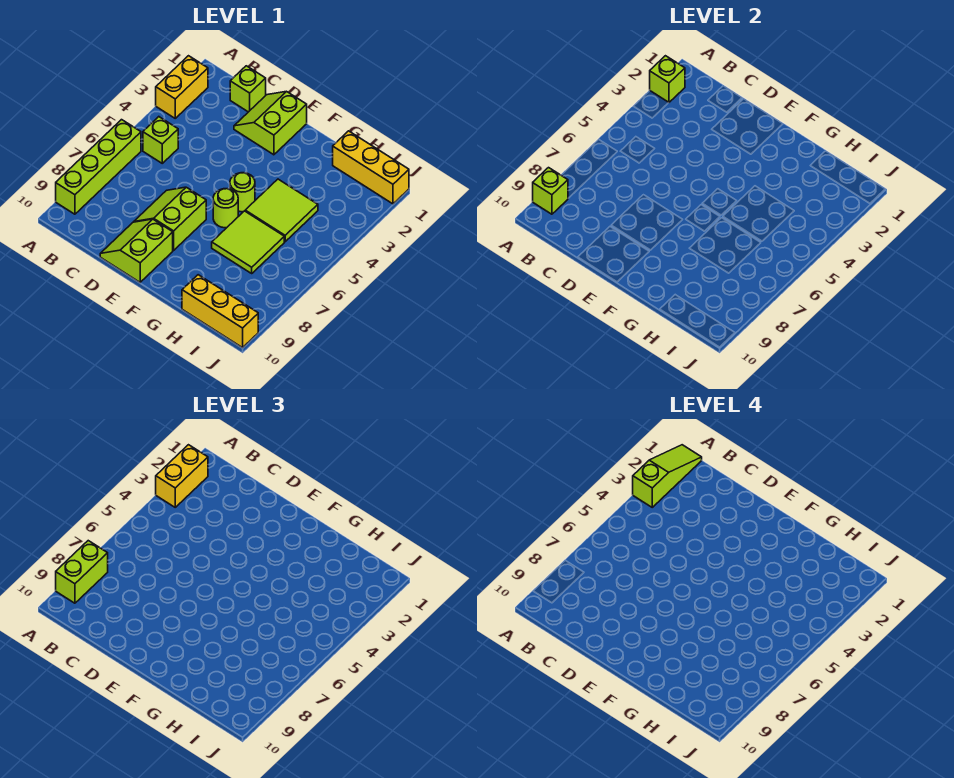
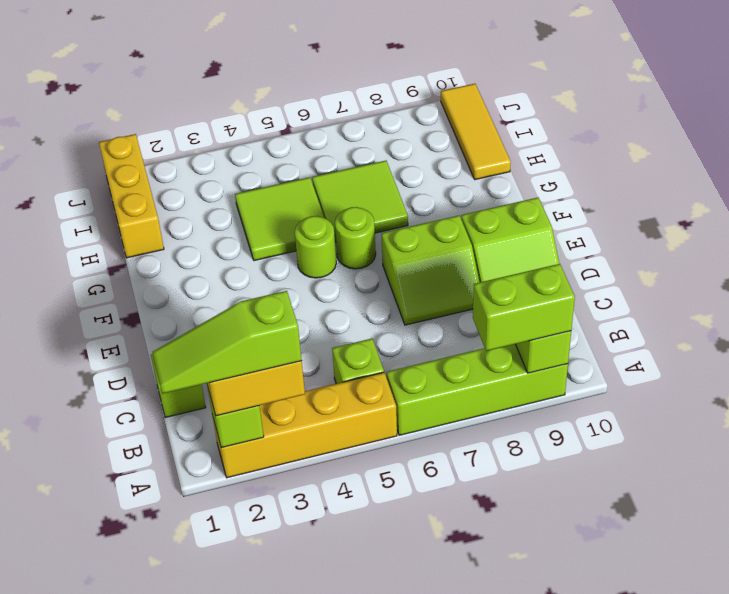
yellow 1x2 brick [156,56,208,118] -> yellow 1x4 brick [212,372,397,478]
lime 2x2 slope [234,91,307,155] -> none
yellow 1x3 brick [182,275,258,348] -> yellow 1x3 tile [441,84,511,180]

